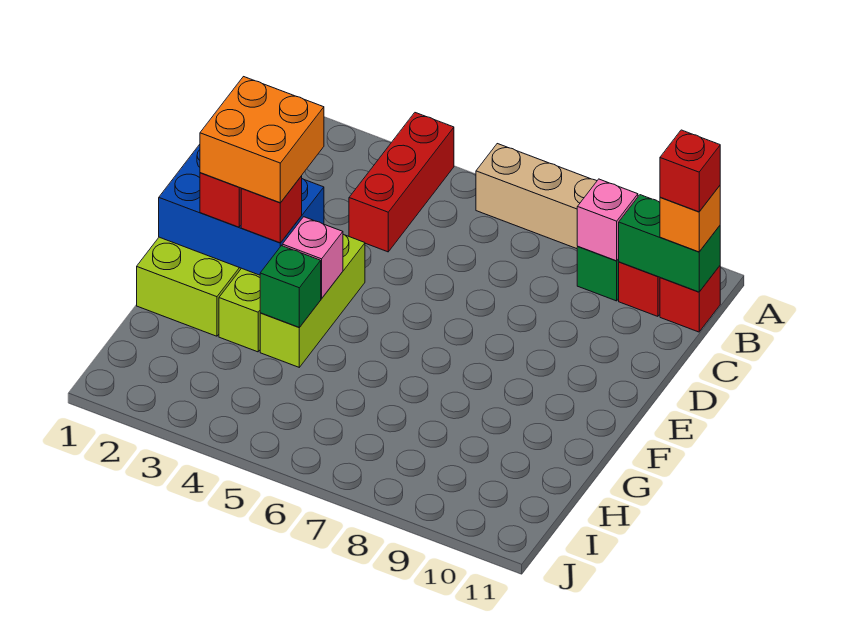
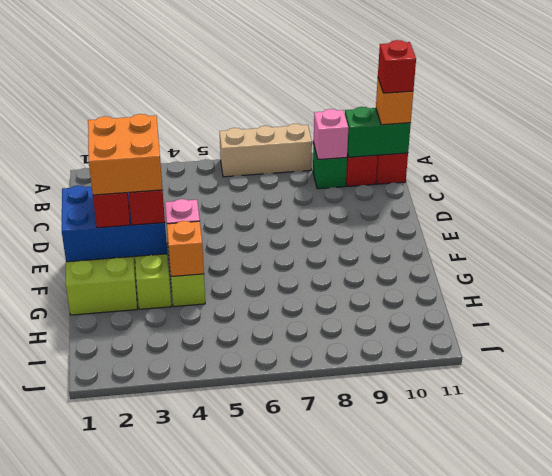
red 1x3 brick [349,113,454,252] -> none
green 1x1 brick [260,246,321,327] -> orange 1x1 brick [167,221,204,277]

